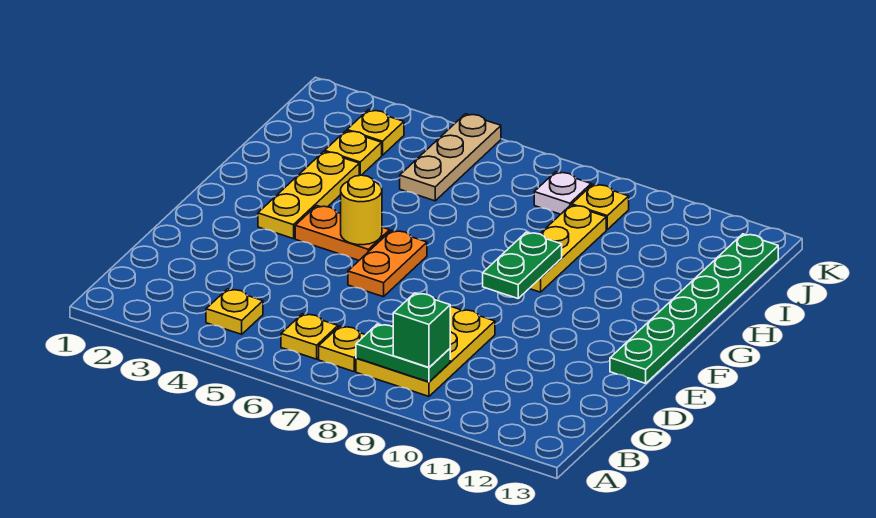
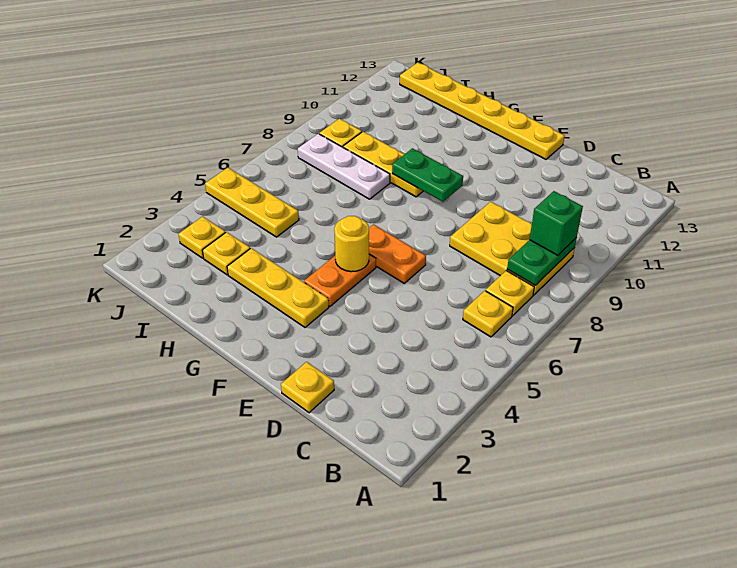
yellow 1x1 plate [206,289,263,334] -> yellow 1x1 plate moved to [281,362,334,413]
green 1x6 plate [610,234,778,383] -> yellow 1x6 plate [400,63,565,159]
tan 1x3 plate [400,114,501,201] -> yellow 1x3 plate [205,168,299,237]
white 1x1 plate [534,172,591,214] -> white 1x3 plate [298,134,390,199]

